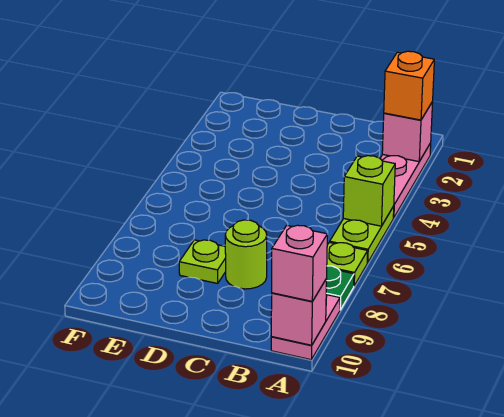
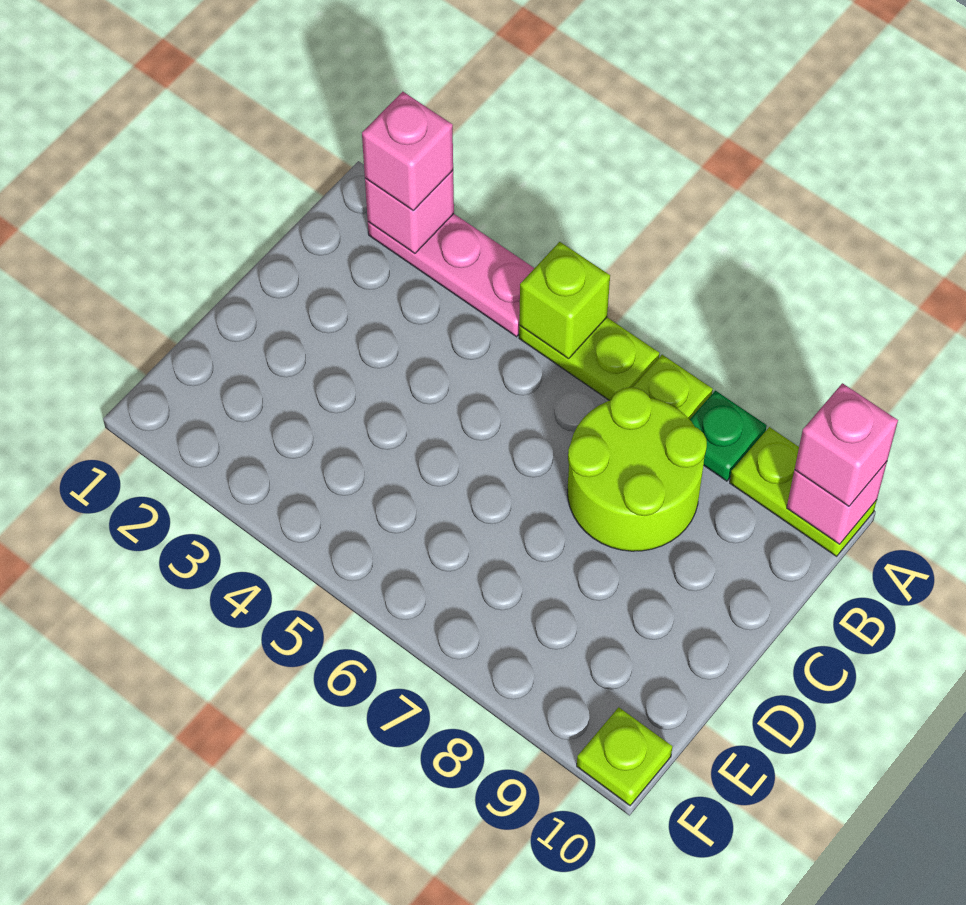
orange 1x1 brick [384,51,434,120] -> pink 1x1 brick [362,92,453,211]
pink 1x2 plate [271,295,340,360] -> lime 1x2 plate [730,427,877,556]
lime 1x1 round brick [225,220,267,289] -> lime 2x2 round brick [567,387,707,551]
lime 1x1 plate [179,240,226,283] -> lime 1x1 plate moved to [577,707,672,806]

